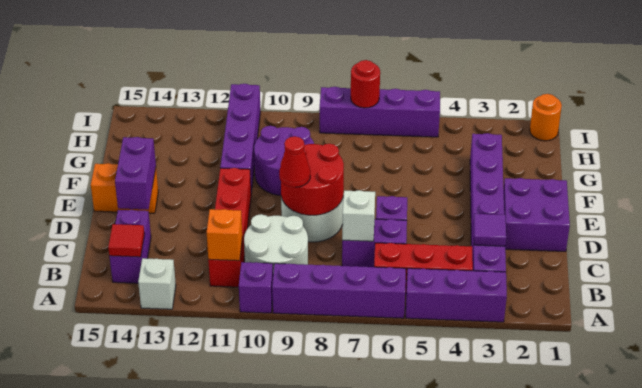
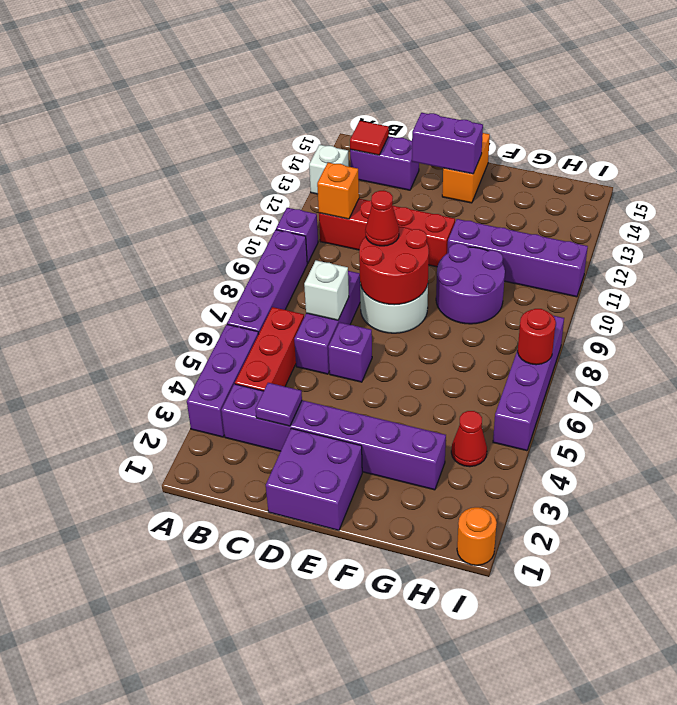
white 2x2 round brick [244,214,308,273] -> none
purple 1x2 brick [342,219,407,267] -> purple 1x3 brick [294,271,360,374]
none -> red 1x1 cone [451,411,487,467]

